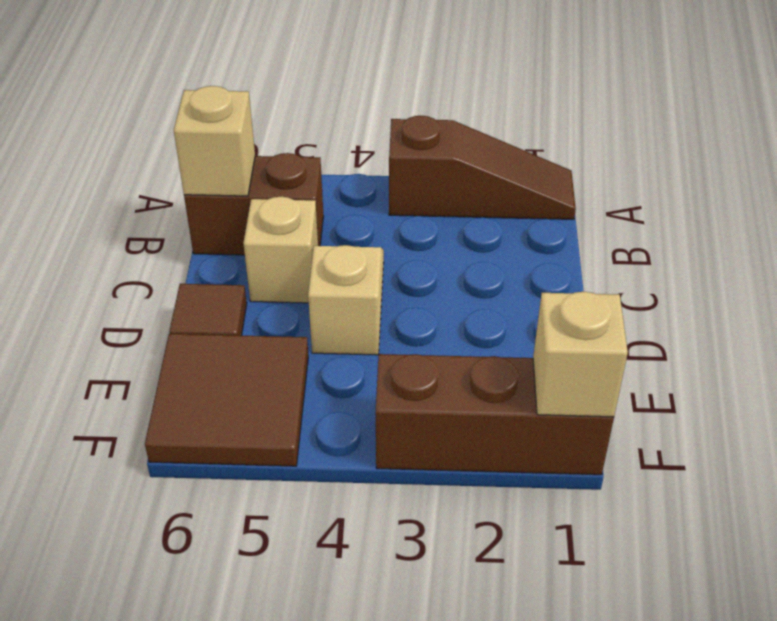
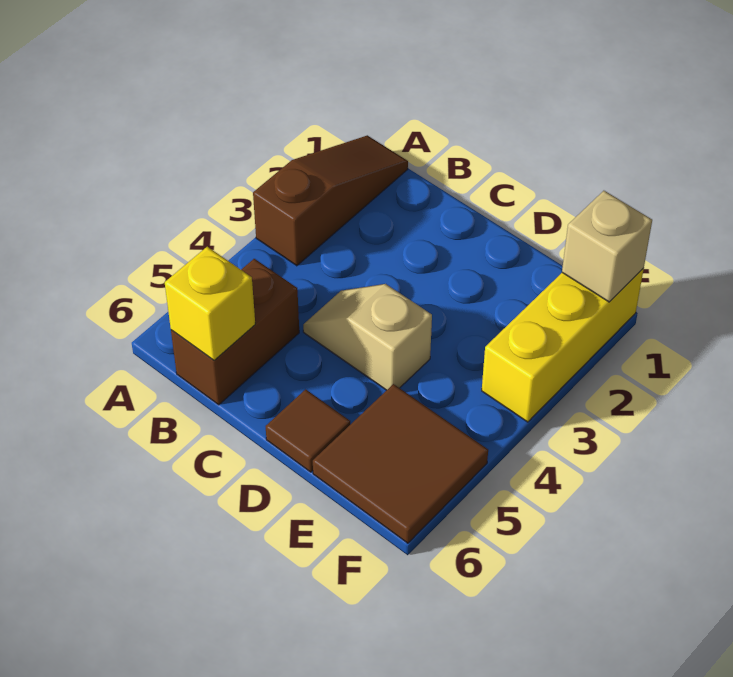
tan 1x1 brick [174,86,255,196] -> yellow 1x1 brick [165,247,255,360]
tan 1x1 brick [243,197,318,303] -> none
brown 1x3 brick [376,354,614,475] -> yellow 1x3 brick [482,268,644,422]

